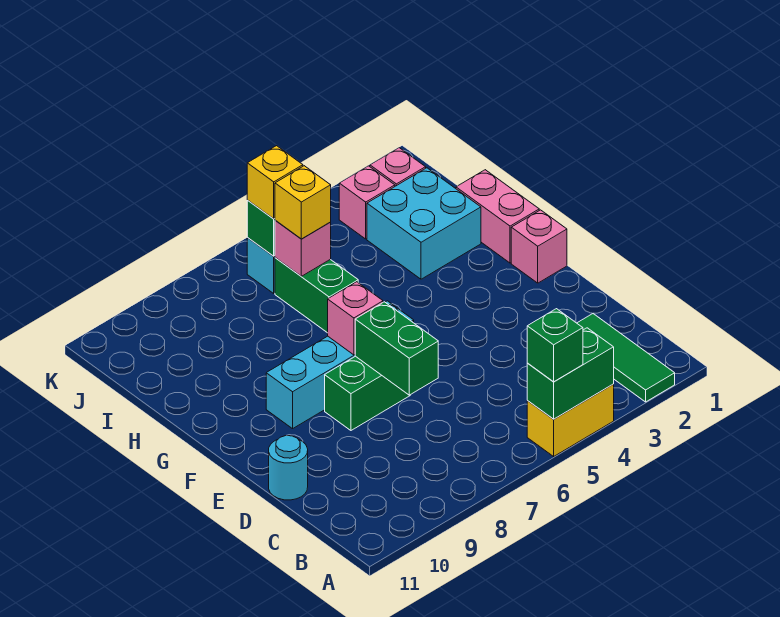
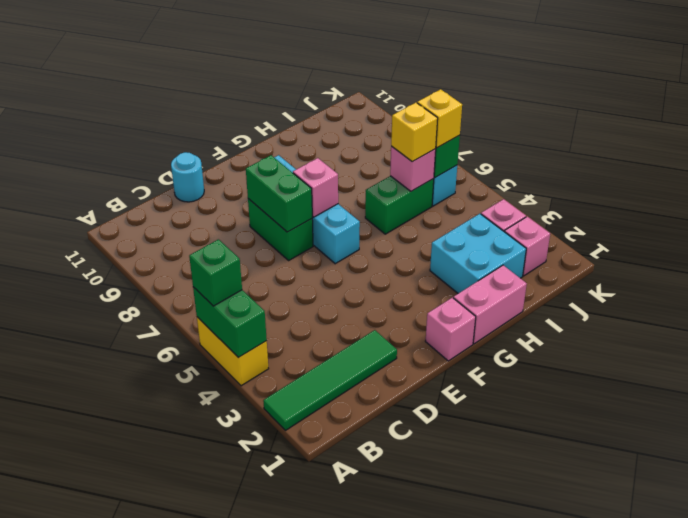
green 1x3 tile [577,314,675,402] -> green 1x4 tile [263,330,397,430]
green 1x2 brick [355,302,438,395] -> green 1x2 brick turned to [246,155,312,232]

